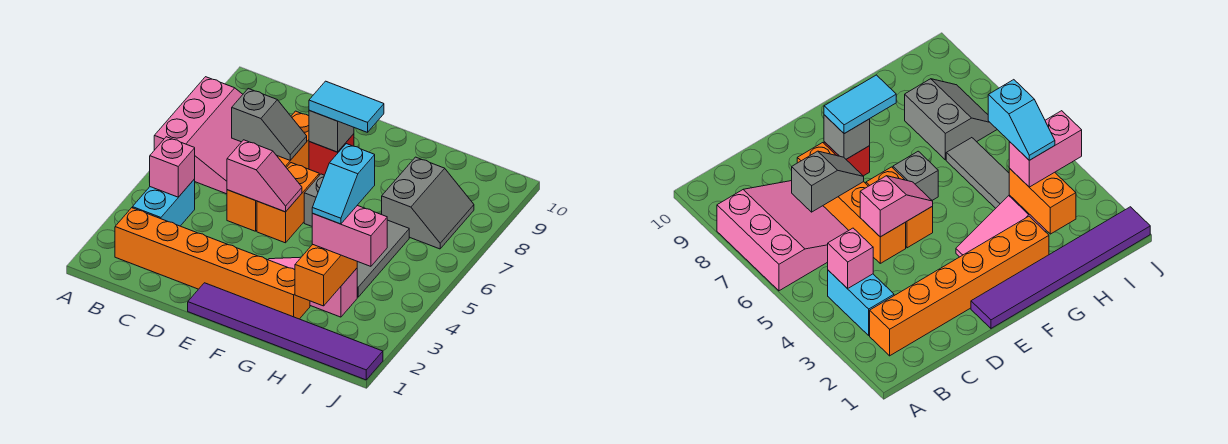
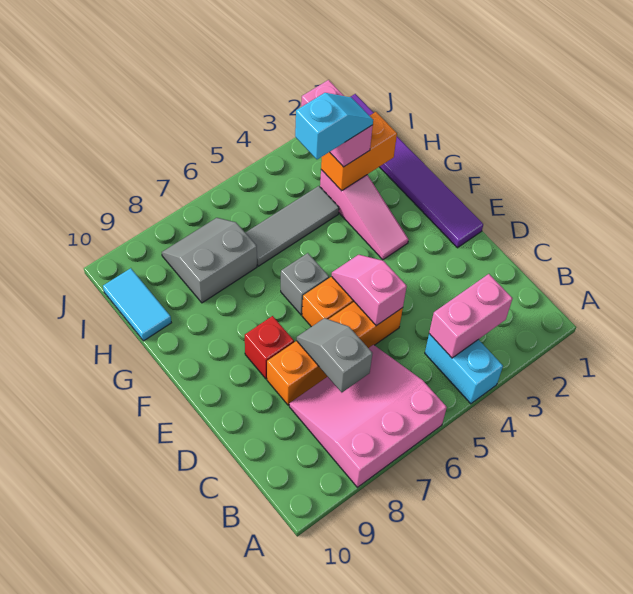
orange 1x6 brick [115,208,310,319] -> none
cyan 1x2 brick [132,179,195,226] -> cyan 1x2 brick turned to [425,334,503,404]
pink 1x1 brick [149,137,195,197] -> pink 1x2 brick [429,274,513,358]
grey 1x1 brick [309,110,354,152] -> none
cyan 1x2 tile [309,81,384,132] -> cyan 1x2 tile moved to [103,268,171,341]

